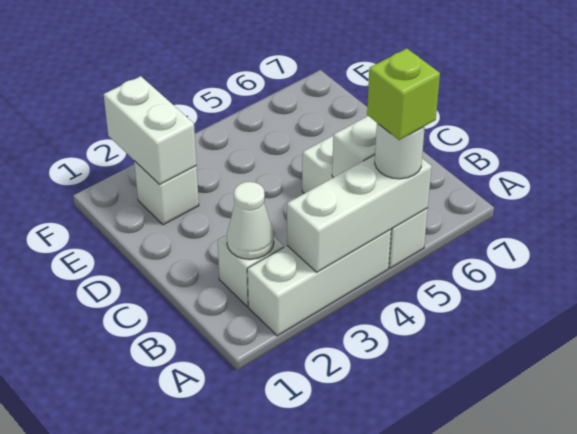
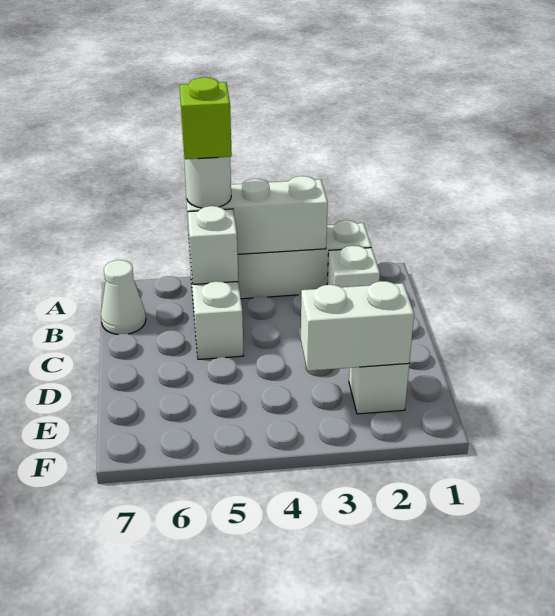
white 1x1 cone [227,182,274,259] -> white 1x1 cone moved to [101,260,146,335]
white 1x2 brick [104,76,196,184] -> white 1x2 brick turned to [301,281,414,371]

